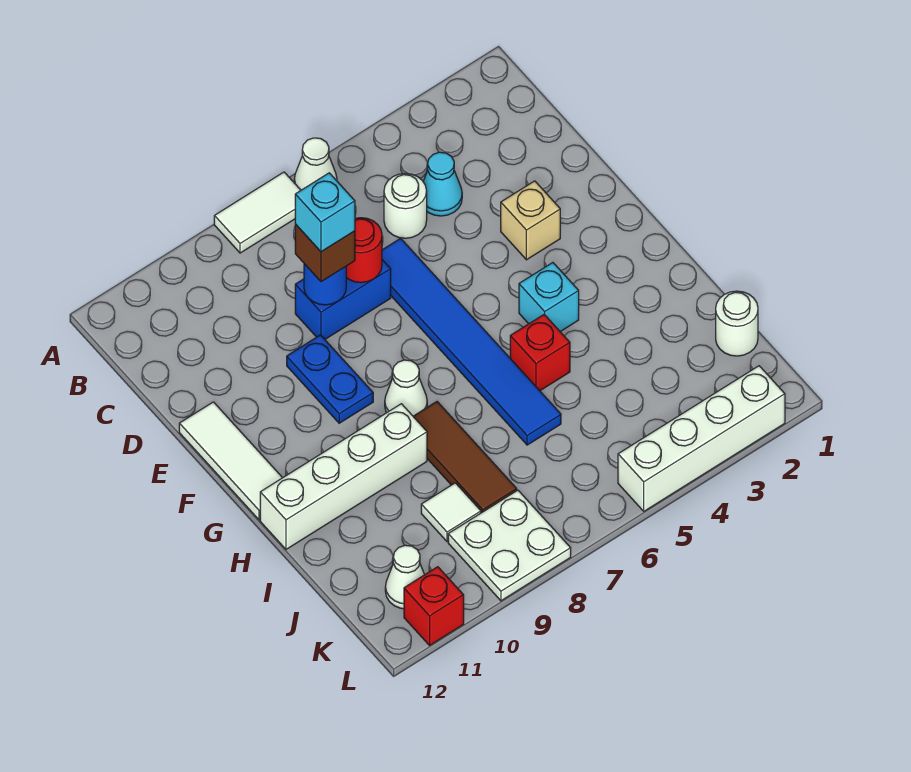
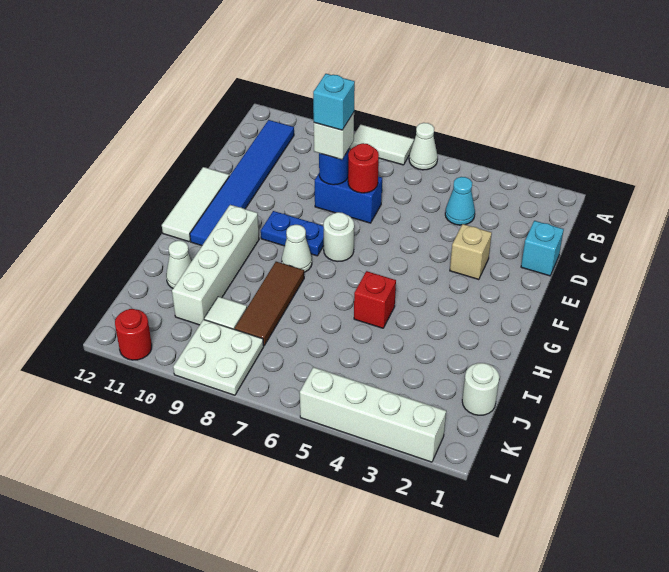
white 1x1 round brick [384,173,427,238] -> white 1x1 round brick moved to [324,212,354,261]
blue 1x6 tile [382,238,561,445] -> blue 1x6 tile moved to [190,120,294,246]
brown 1x1 brick [295,224,355,282] -> white 1x1 brick [314,113,354,159]
blue 1x2 plate [287,335,373,423] -> blue 1x2 plate turned to [261,211,324,256]
cyan 1x1 brick [519,263,579,332] -> cyan 1x1 brick moved to [521,221,564,276]
white 1x4 brick [260,404,427,549] -> white 1x4 brick turned to [172,205,259,325]
white 1x1 cone [385,545,424,609] -> white 1x1 cone moved to [166,241,192,288]
red 1x1 brick [404,567,464,645] -> red 1x1 round brick [115,309,152,360]

